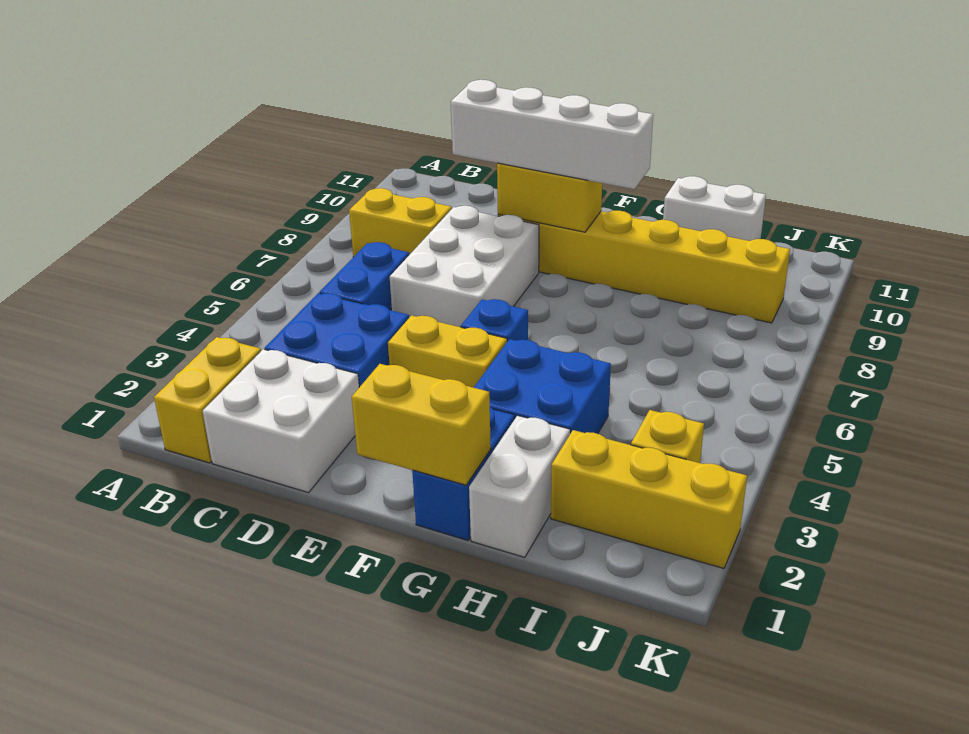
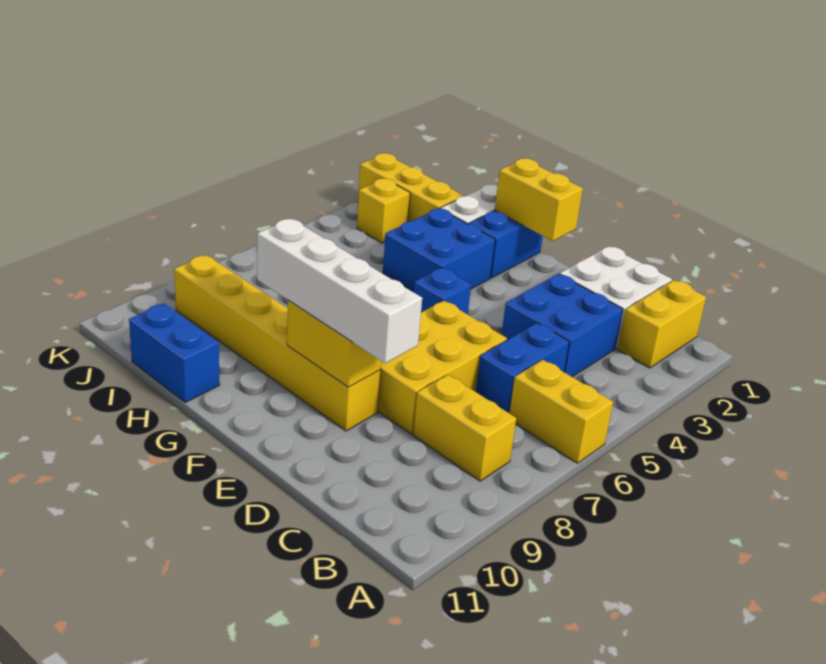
white 2x3 brick [390,206,539,327] -> yellow 2x3 brick [378,301,507,434]
yellow 1x2 brick [388,315,507,388] -> yellow 1x2 brick moved to [509,360,613,463]
white 1x2 brick [663,176,766,241] -> blue 1x2 brick [129,304,220,402]

